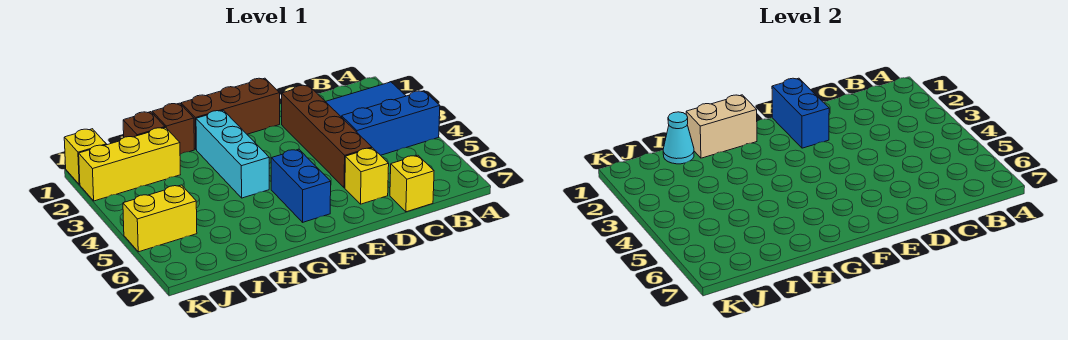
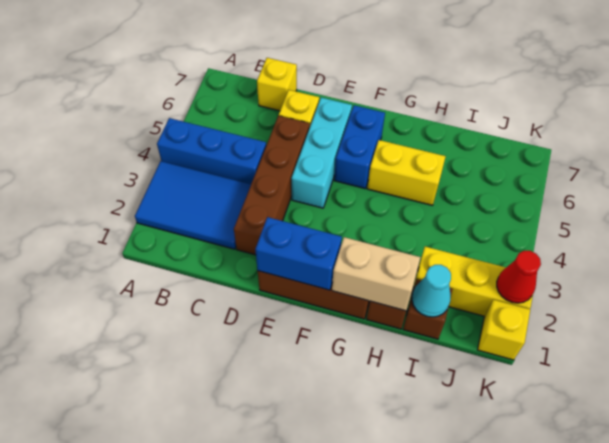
blue 1x2 brick [772,78,829,148] -> blue 1x2 brick turned to [255,217,342,290]
cyan 1x3 brick [196,110,269,198] -> cyan 1x3 brick moved to [291,98,352,208]
yellow 1x2 brick [123,185,197,252] -> yellow 1x2 brick moved to [367,140,446,205]
none -> red 1x1 cone [497,251,541,303]

